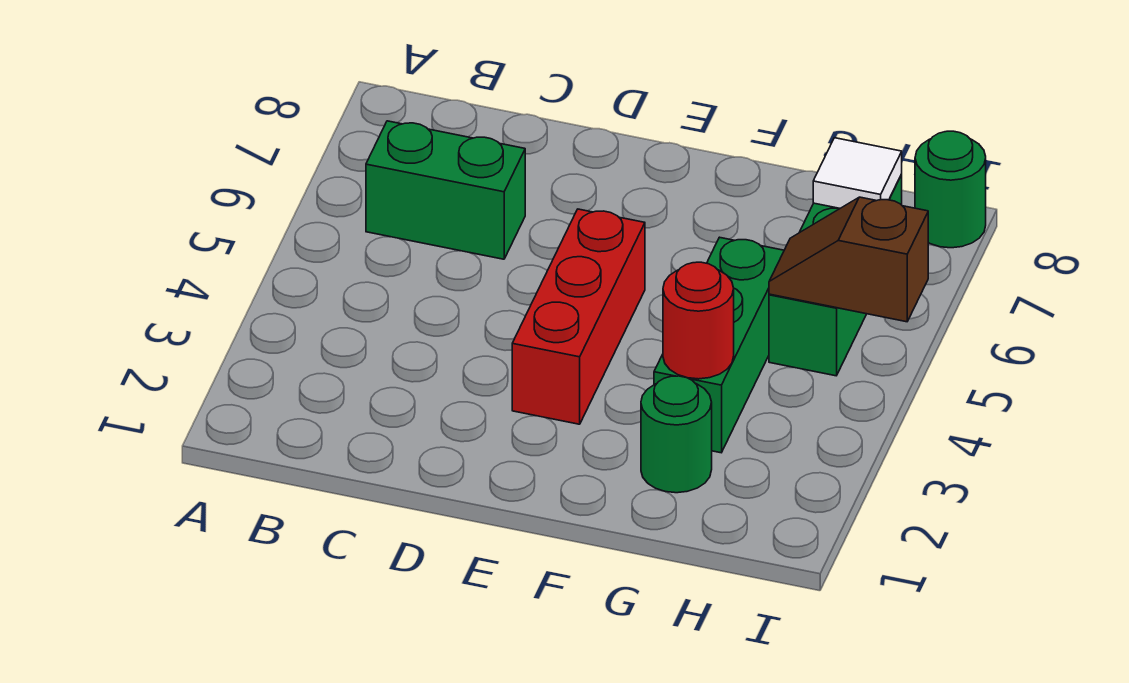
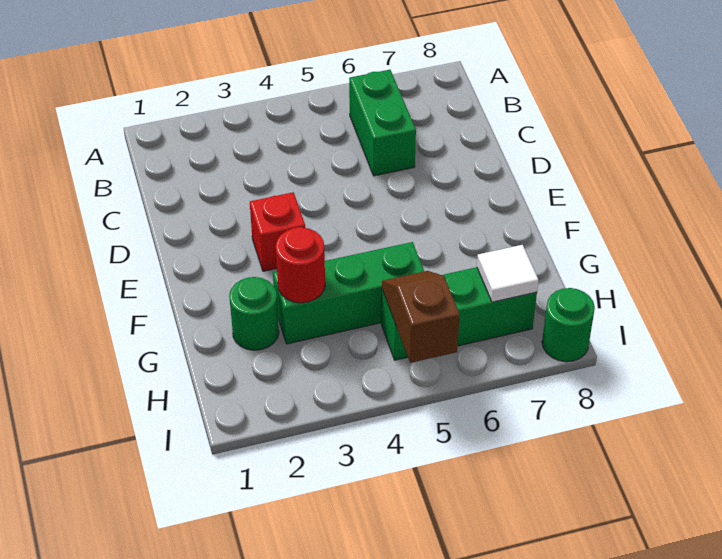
red 1x3 brick [512,209,645,424] -> red 1x1 brick [250,192,305,271]

